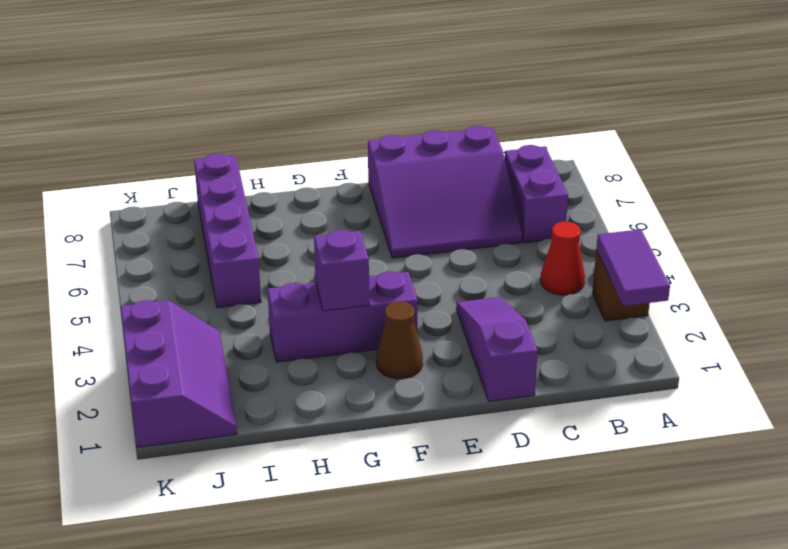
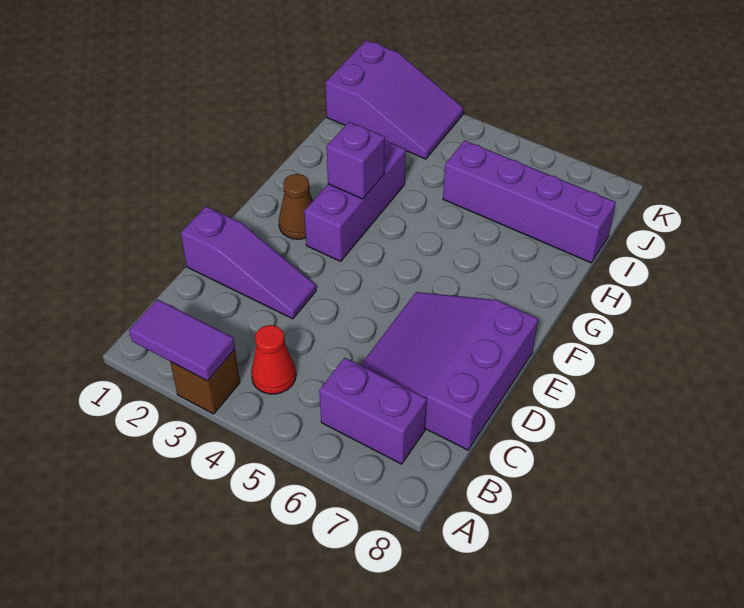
purple 2x3 slope [121,300,237,448] -> purple 2x3 slope turned to [325,40,464,159]

